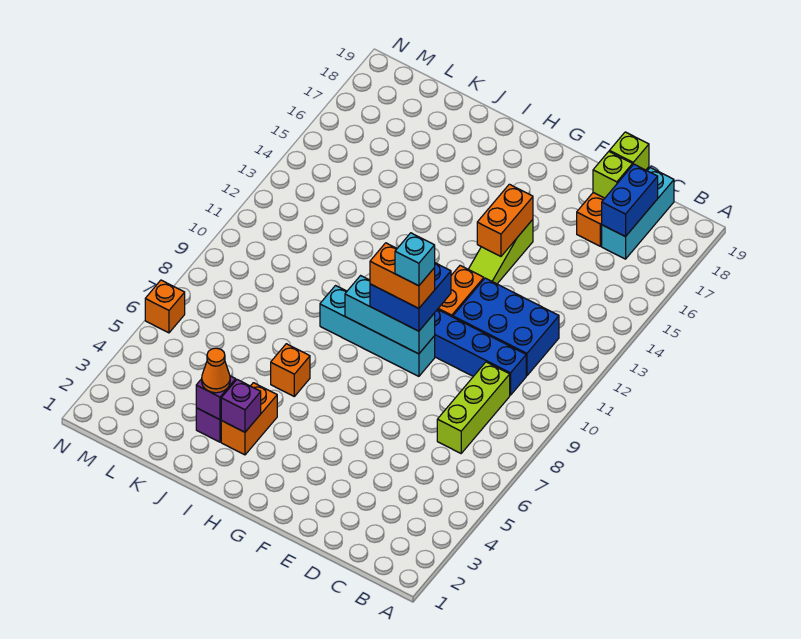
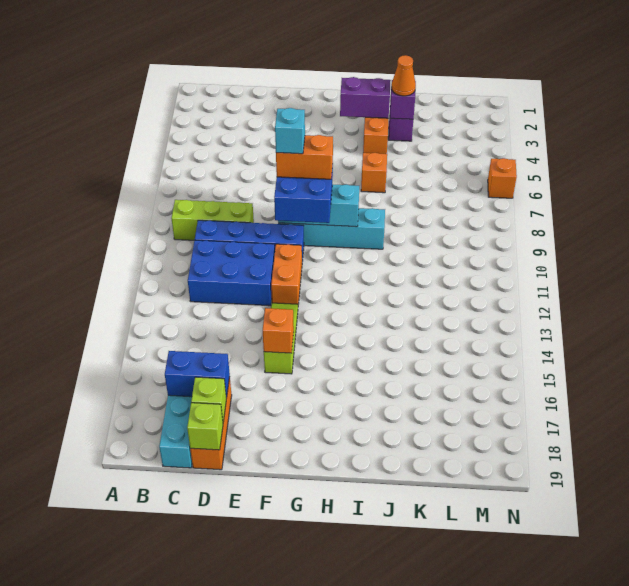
lime 1x3 brick [437,362,510,453] -> lime 1x3 brick turned to [171,200,254,240]
blue 1x2 brick [602,164,658,237] -> blue 1x2 brick turned to [165,351,230,397]
orange 1x2 brick [477,184,533,256] -> orange 1x1 brick [263,308,294,353]
purple 1x1 brick [221,380,261,432] -> purple 1x2 brick [340,77,391,118]

